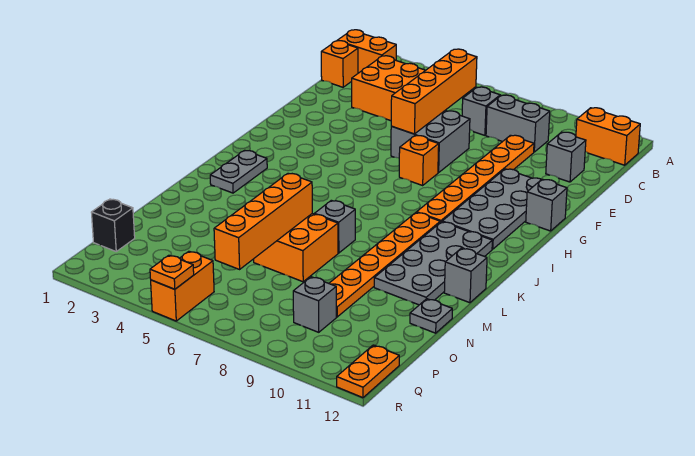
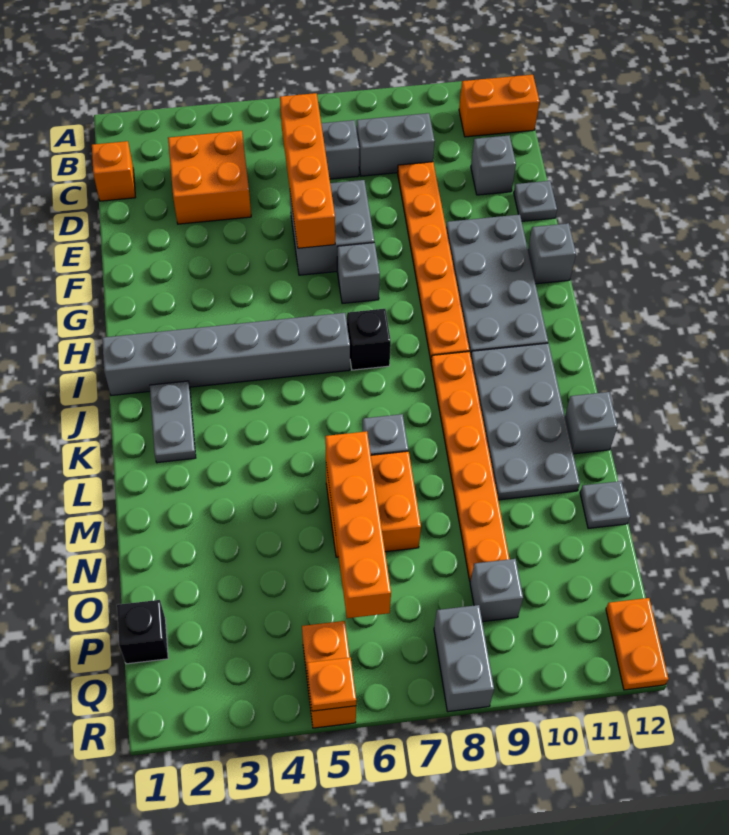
orange 1x2 brick [337,30,396,73] -> none
none -> grey 1x1 plate [514,181,557,221]
orange 1x1 brick [399,136,439,185] -> grey 1x1 brick [337,243,380,304]
none -> grey 1x6 brick [102,313,350,396]
none -> black 1x1 brick [347,309,391,370]
none -> grey 1x2 brick [434,605,494,712]

